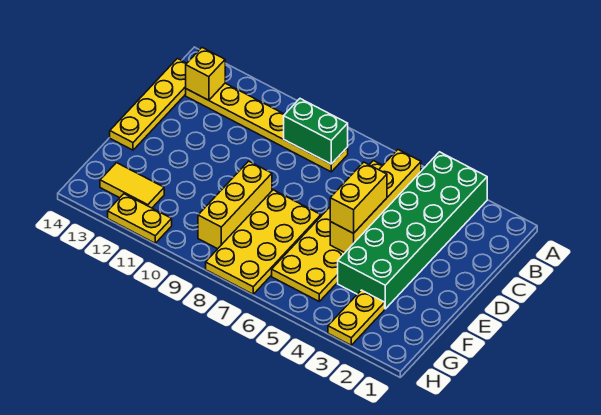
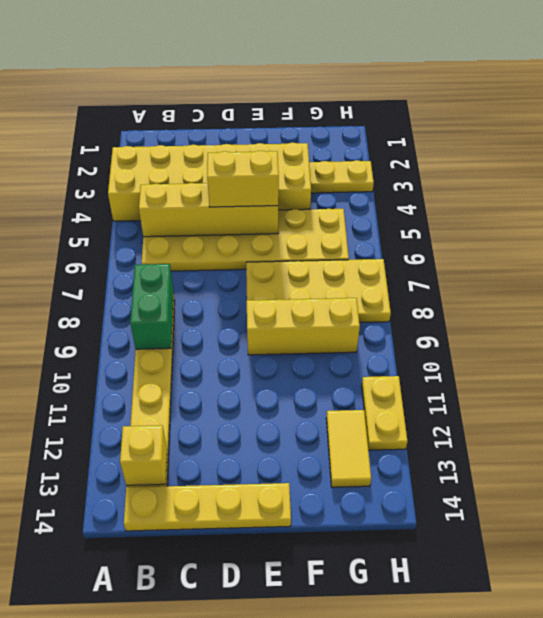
green 2x6 brick [338,152,487,309] -> yellow 2x6 brick [108,143,311,221]

